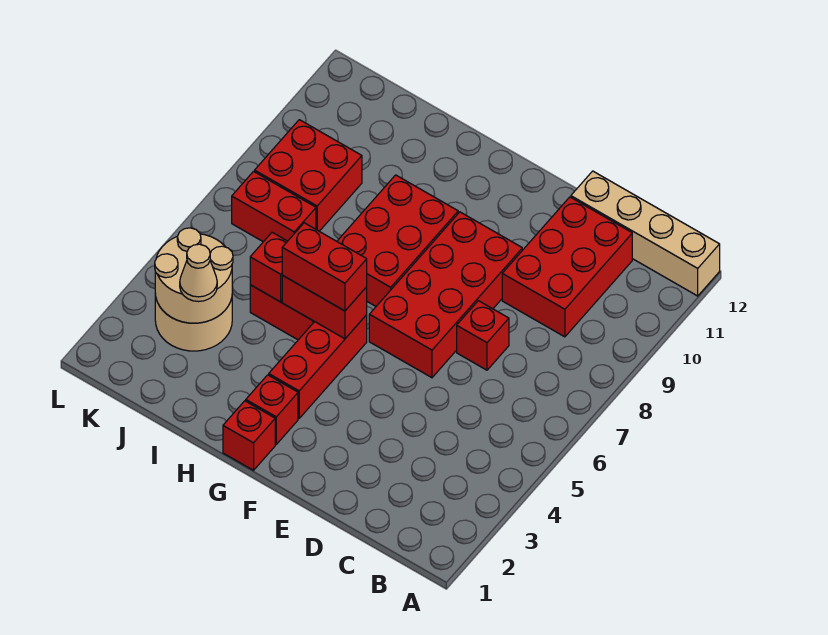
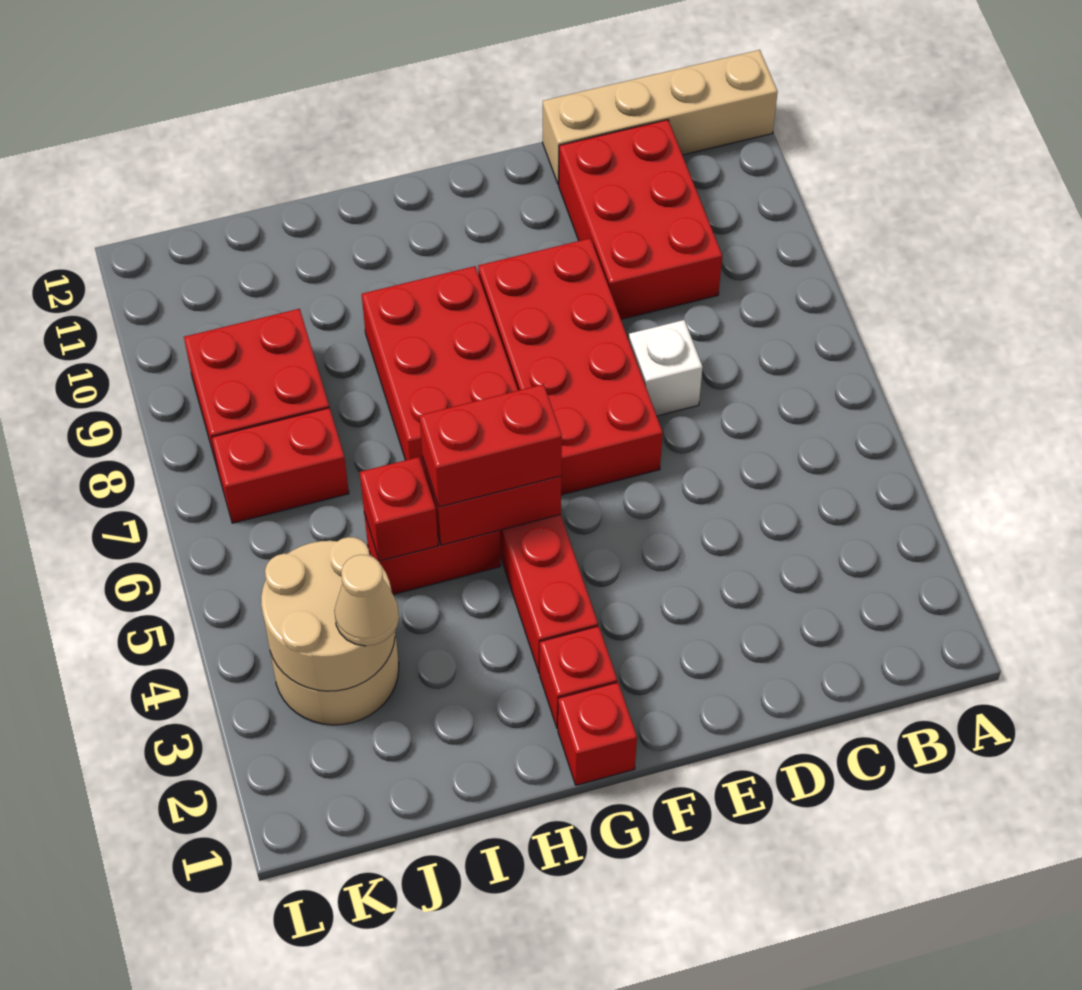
red 1x1 brick [457,301,509,370] -> white 1x1 brick [629,320,703,416]

